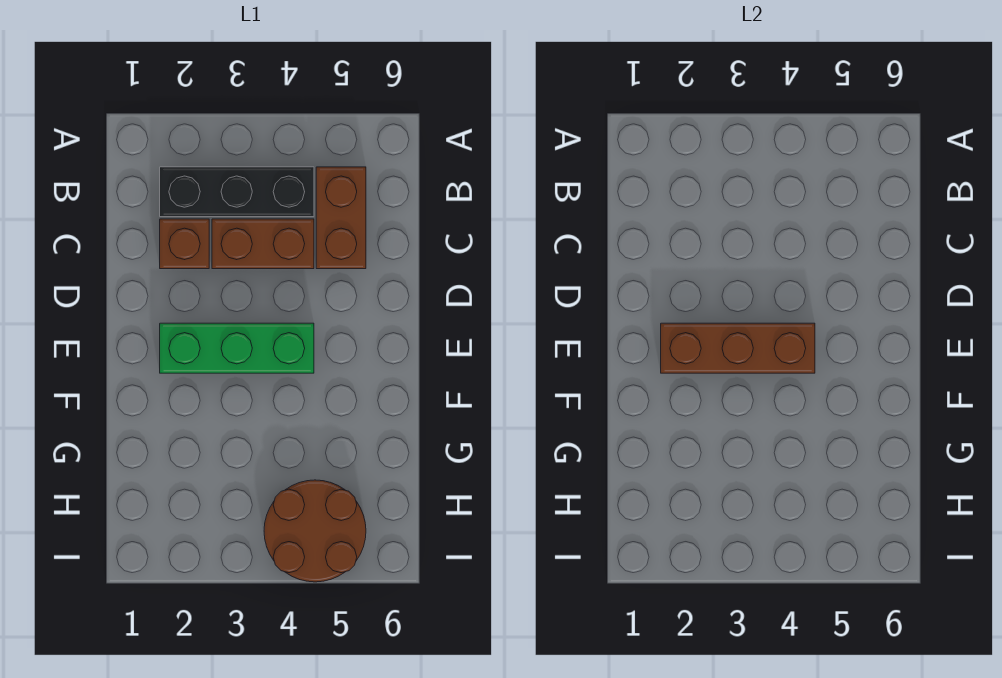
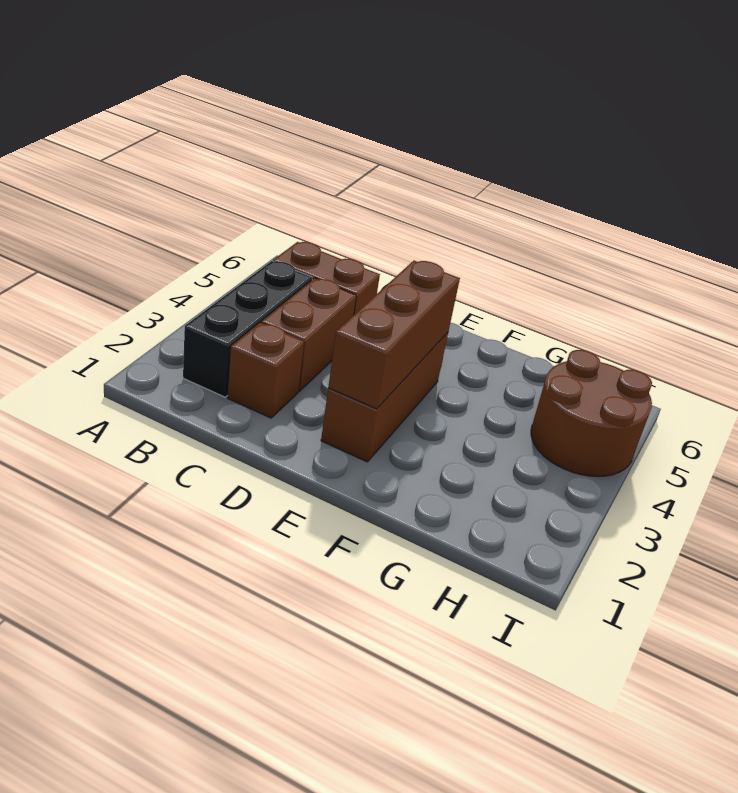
green 1x3 brick [160,323,314,373] -> brown 1x3 brick [321,333,448,462]

